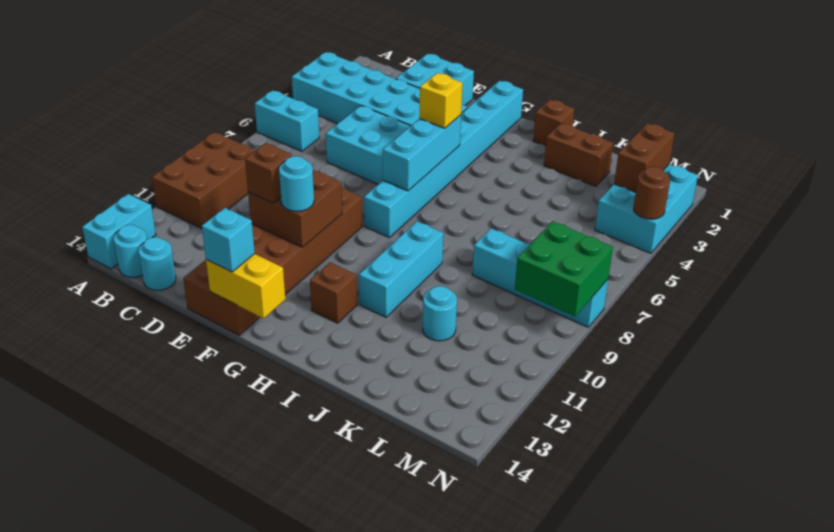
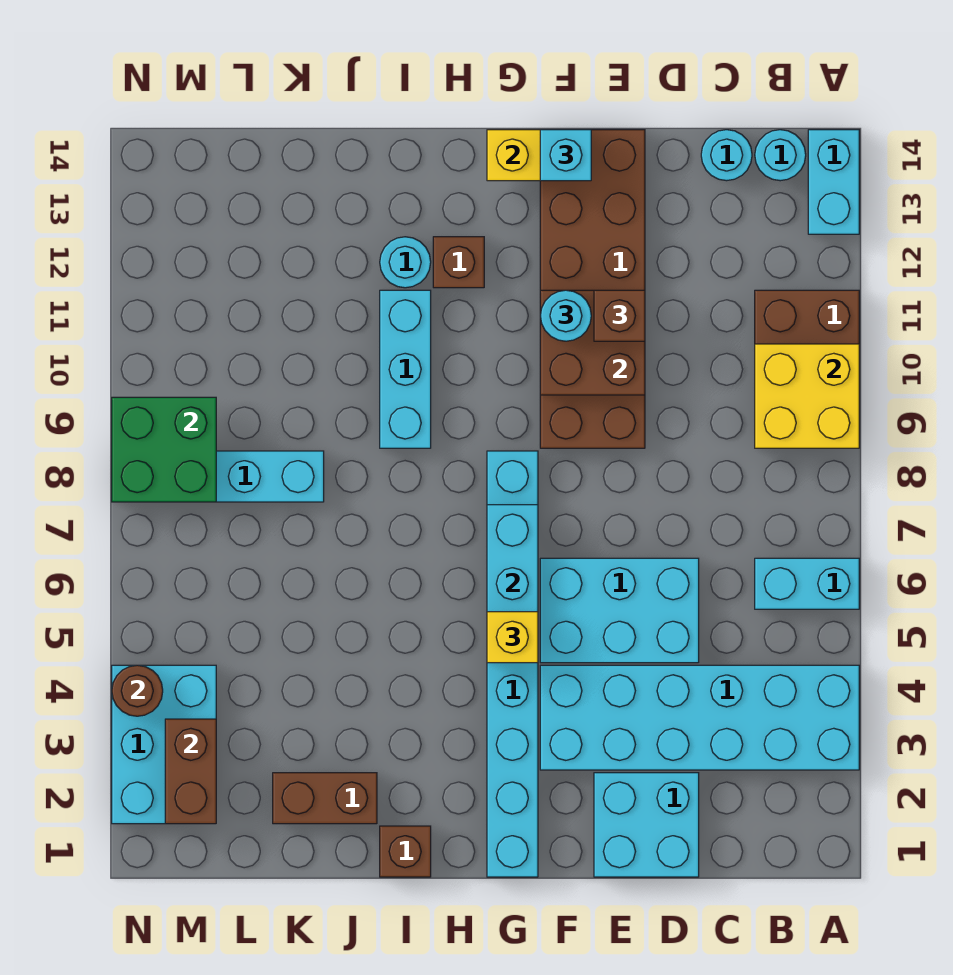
none -> yellow 2x2 brick [755,344,859,448]
cyan 1x1 round brick [423,286,457,341] -> cyan 1x1 round brick moved to [380,237,431,288]

